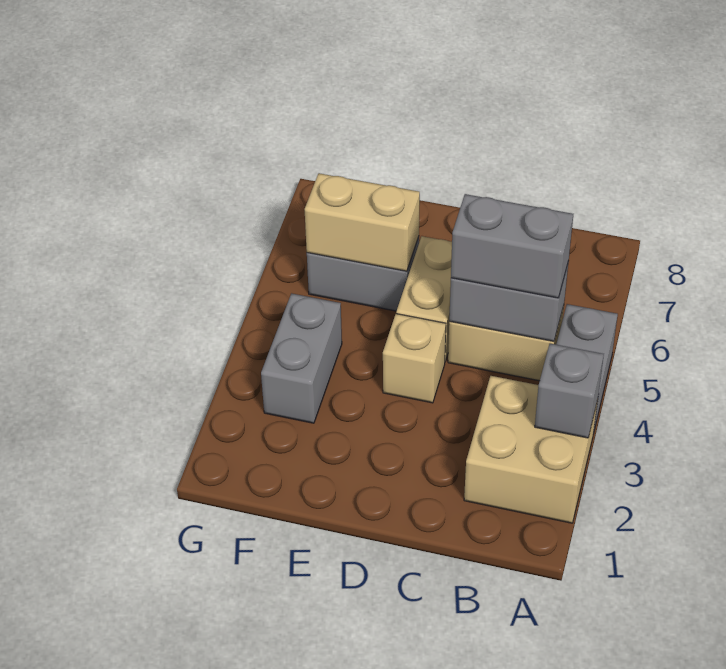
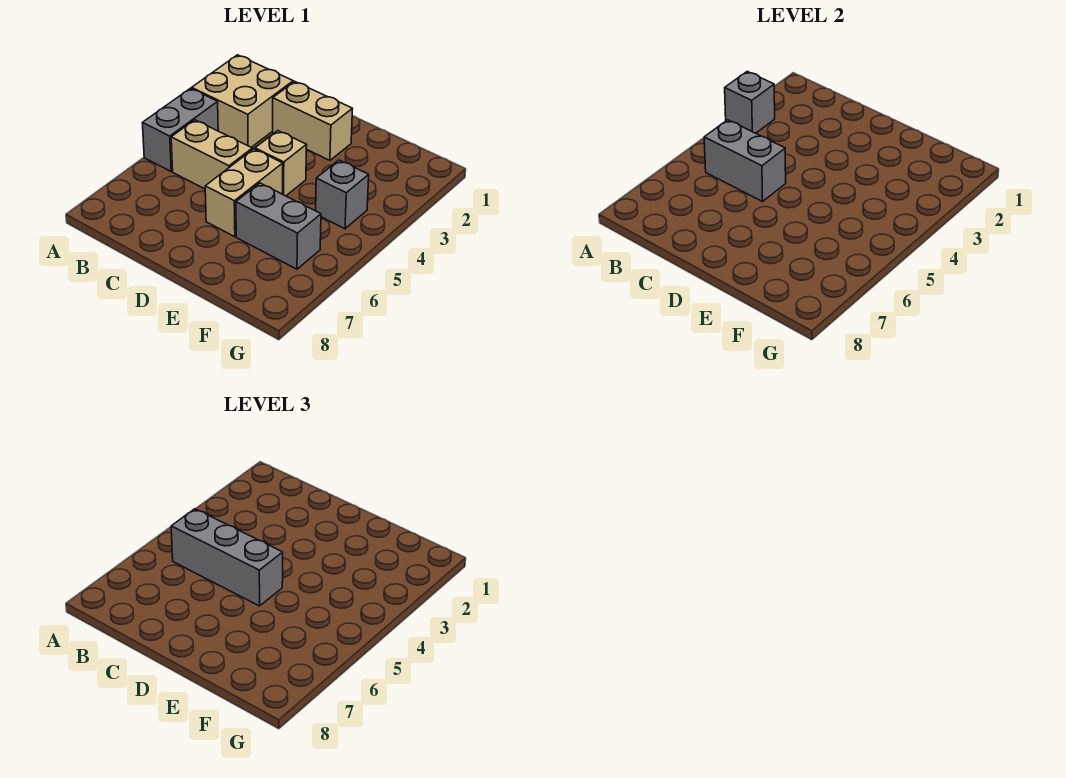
grey 1x2 brick [451,194,573,298] -> grey 1x3 brick [171,509,283,606]
tan 1x2 brick [305,173,420,271] -> tan 1x2 brick moved to [273,81,352,160]
grey 1x2 brick [261,293,342,423] -> grey 1x1 brick [316,160,369,229]

